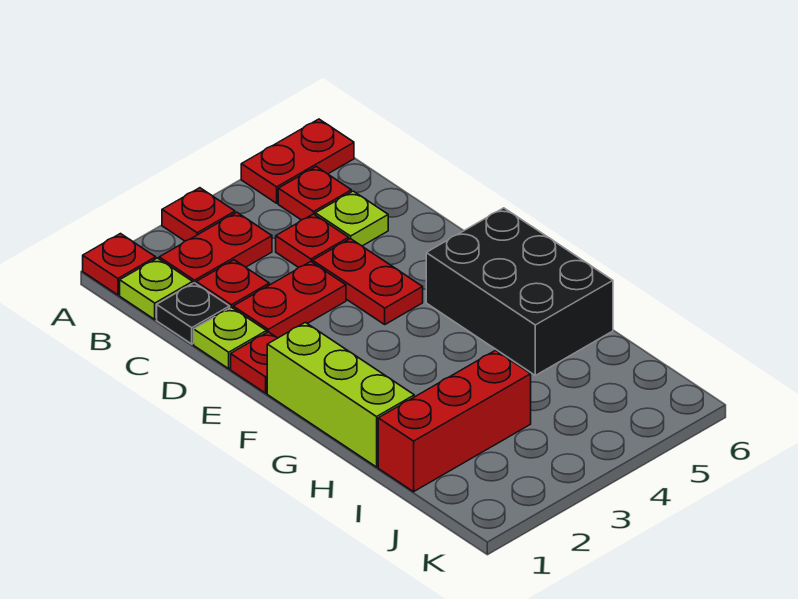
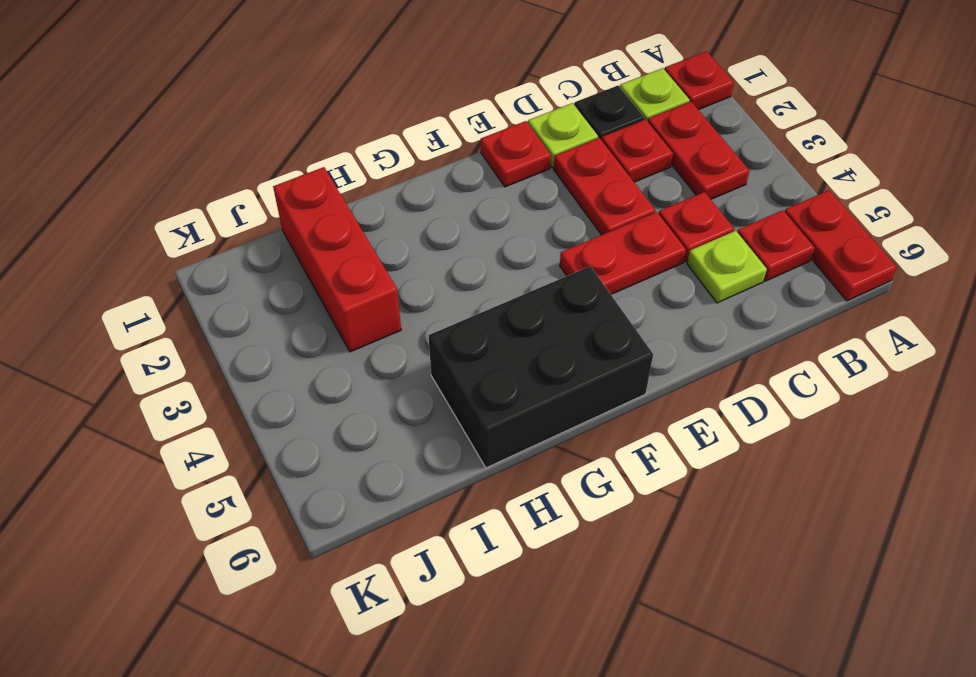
red 1x1 plate [162,188,235,241] -> none
lime 1x3 brick [267,322,414,467] -> none

